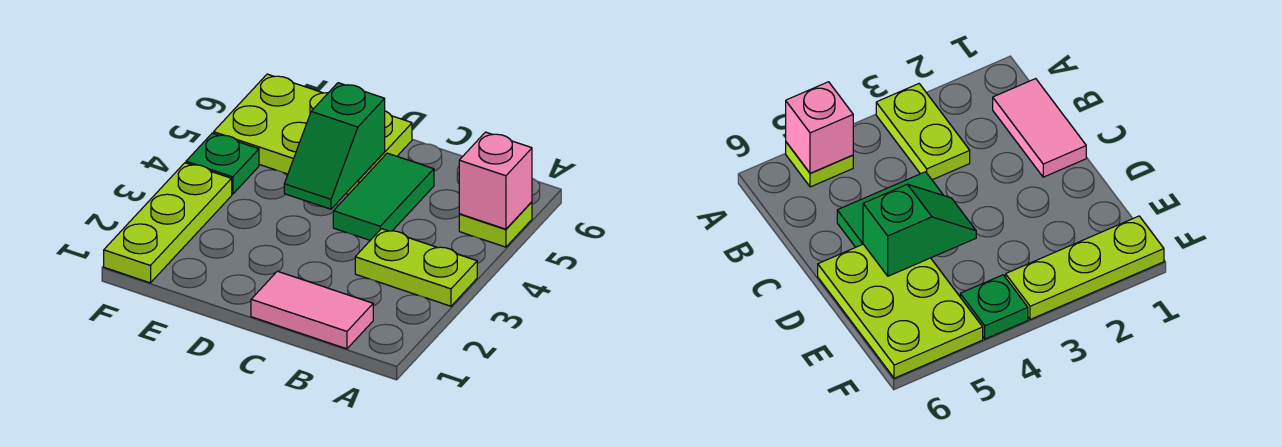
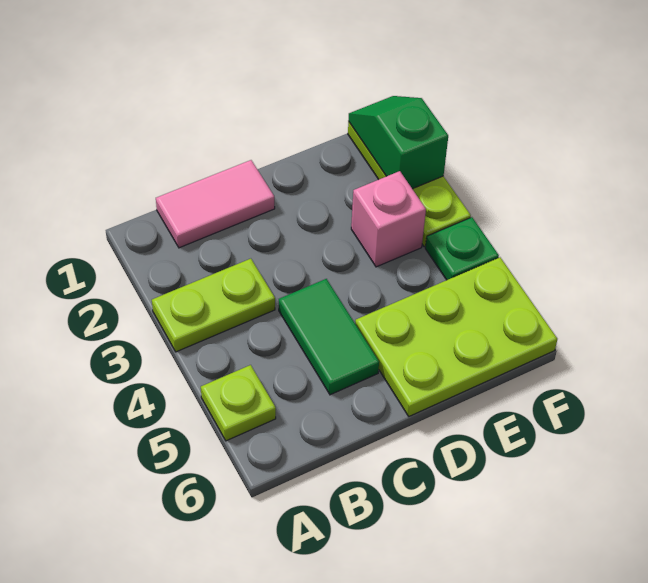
pink 1x1 brick [459,132,532,229] -> pink 1x1 brick moved to [351,171,426,267]
green 1x2 slope [284,83,385,209] -> green 1x2 slope moved to [348,96,448,189]

